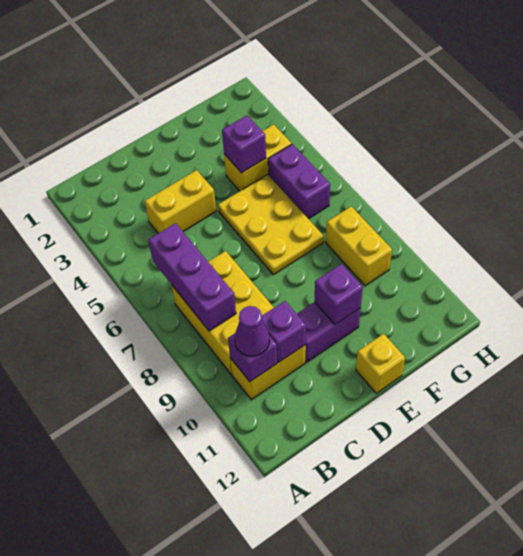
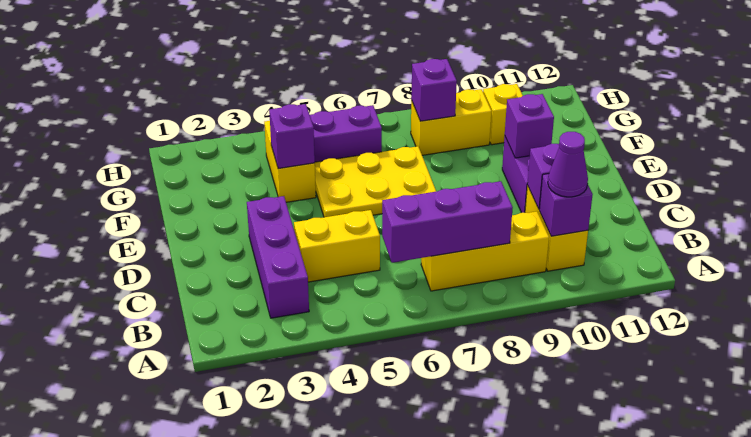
none -> purple 1x3 brick [247,196,309,318]
yellow 2x3 brick [172,251,274,374] -> yellow 1x3 brick [421,211,549,291]
yellow 1x2 brick [145,170,216,233] -> yellow 1x2 brick turned to [294,210,380,282]
yellow 1x1 brick [356,334,405,393] -> yellow 1x1 brick moved to [483,84,523,145]
none -> purple 1x1 brick [411,59,457,121]

